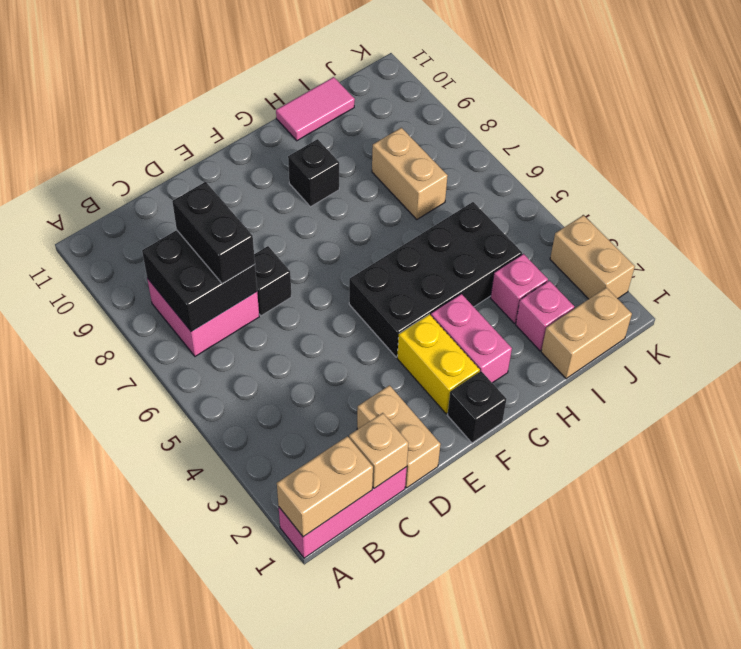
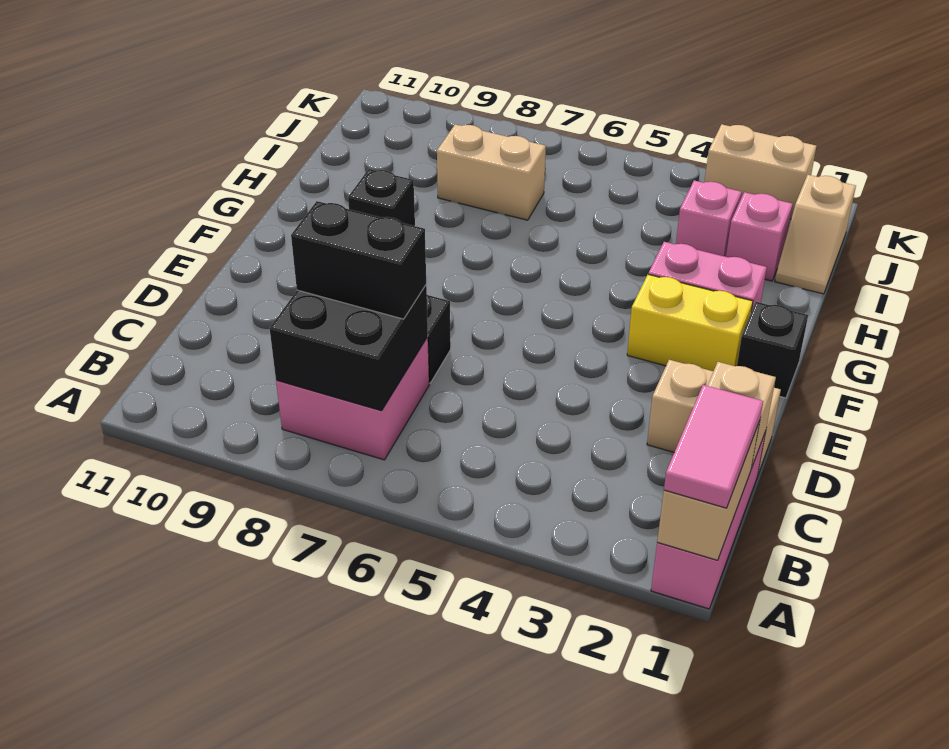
black 2x4 brick [349,202,522,357] -> none
pink 1x2 tile [276,77,355,141] -> pink 1x2 tile moved to [664,385,763,508]
tan 1x2 brick [541,288,632,379] -> tan 1x2 slope [775,175,856,294]

